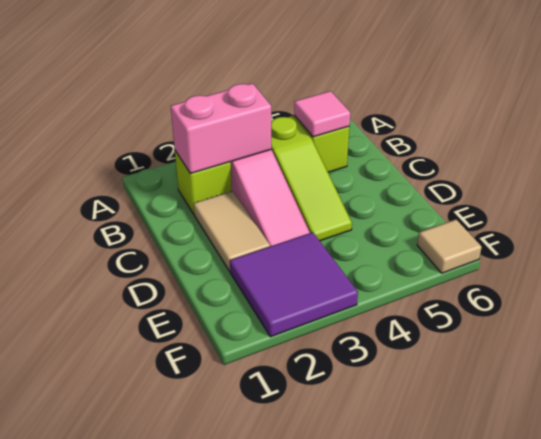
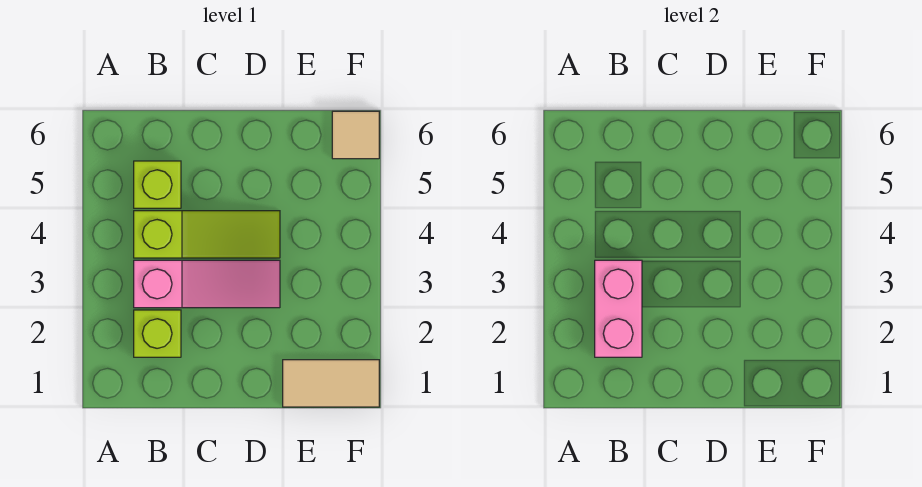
pink 1x1 tile [294,91,350,137] -> none
tan 1x2 tile [194,191,270,271] -> tan 1x2 tile moved to [283,360,379,407]
purple 2x2 tile [230,232,358,337] -> none

